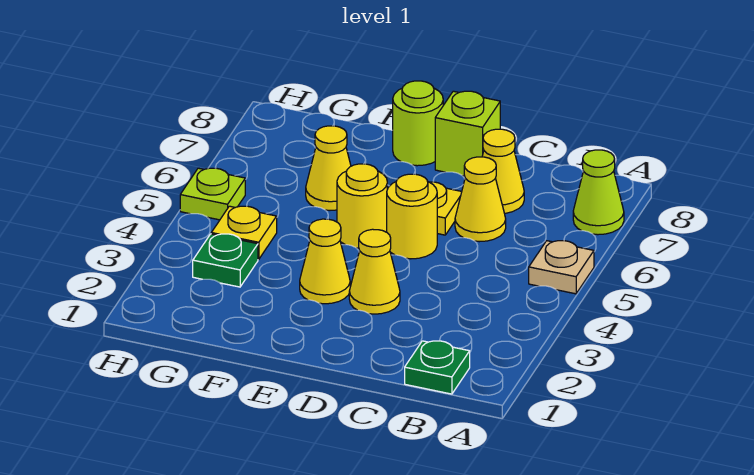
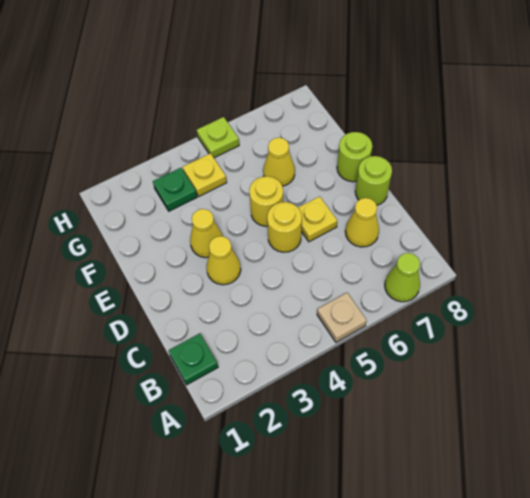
yellow 1x1 cone [455,157,506,242] -> none
lime 1x1 brick [435,91,500,176] -> lime 1x1 round brick [355,156,392,205]

